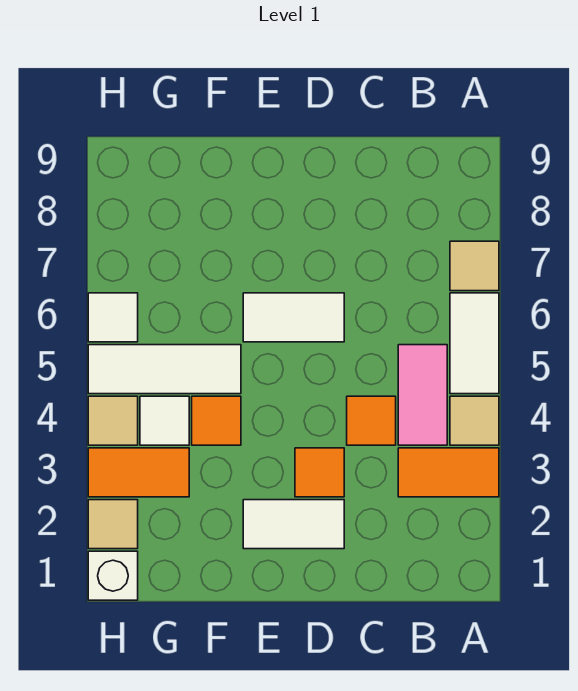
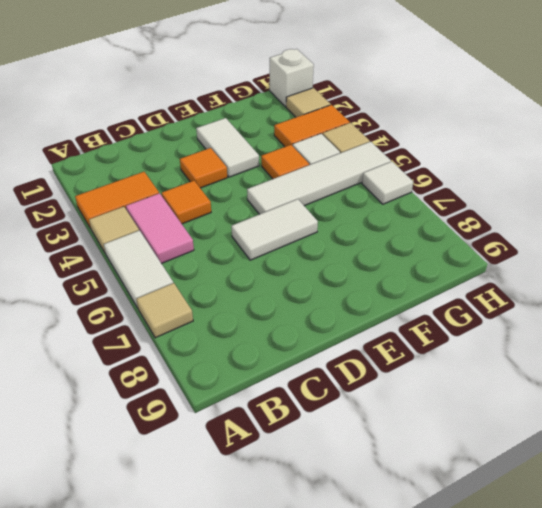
white 1x2 tile [243,500,344,549] -> white 1x2 tile turned to [196,118,259,177]
white 1x3 tile [88,345,241,394] -> white 1x4 tile [247,142,391,214]

